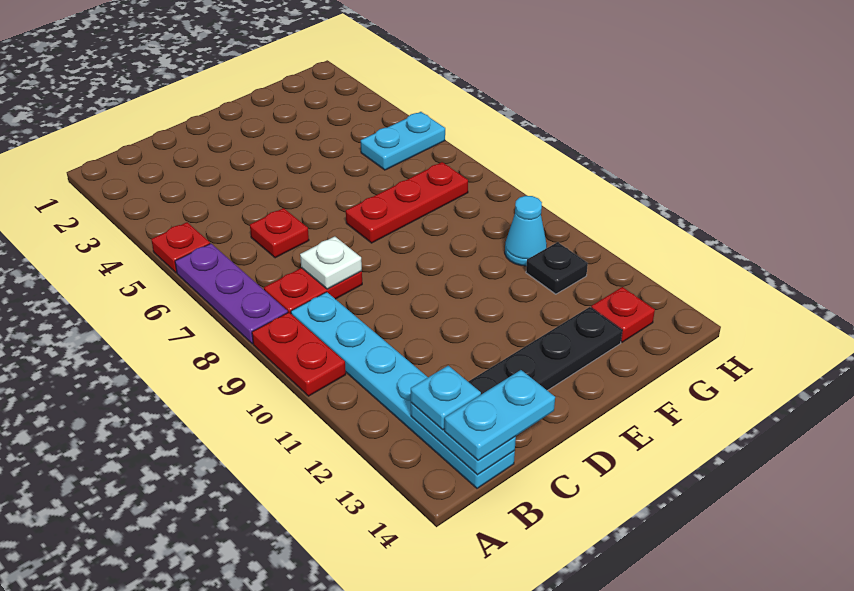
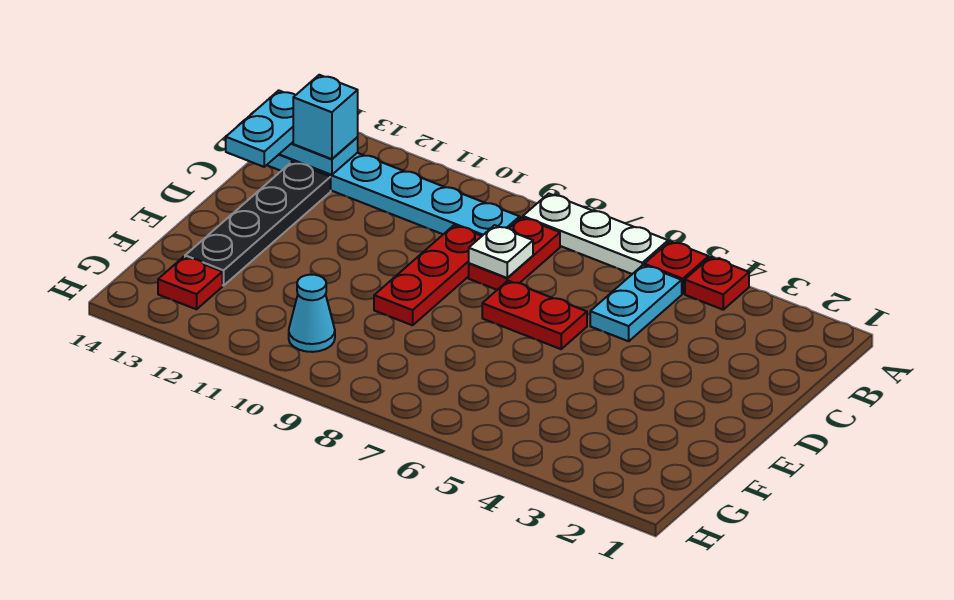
purple 1x3 plate [175,244,288,344] -> white 1x3 plate [523,194,668,274]
red 1x2 plate [252,312,346,396] -> red 1x2 plate moved to [482,281,587,349]
cyan 1x1 plate [411,366,481,430] -> cyan 1x1 brick [293,75,358,159]
red 1x1 plate [250,208,309,258] -> red 1x1 plate moved to [685,257,749,310]
red 1x3 plate [346,162,468,243] -> red 1x3 plate moved to [374,225,482,325]
cyan 1x2 plate [361,112,445,170] -> cyan 1x2 plate moved to [590,265,682,341]
black 1x1 plate [526,242,588,294] -> none

